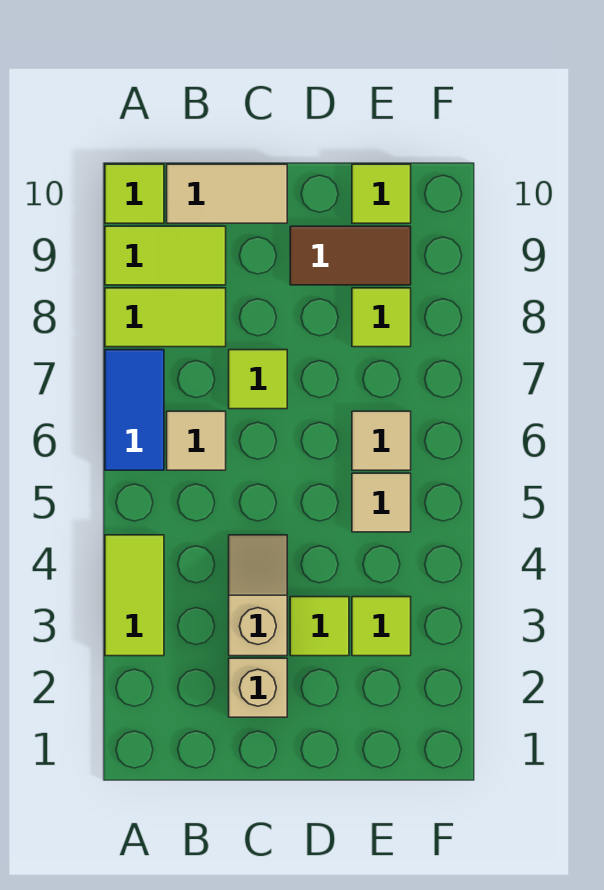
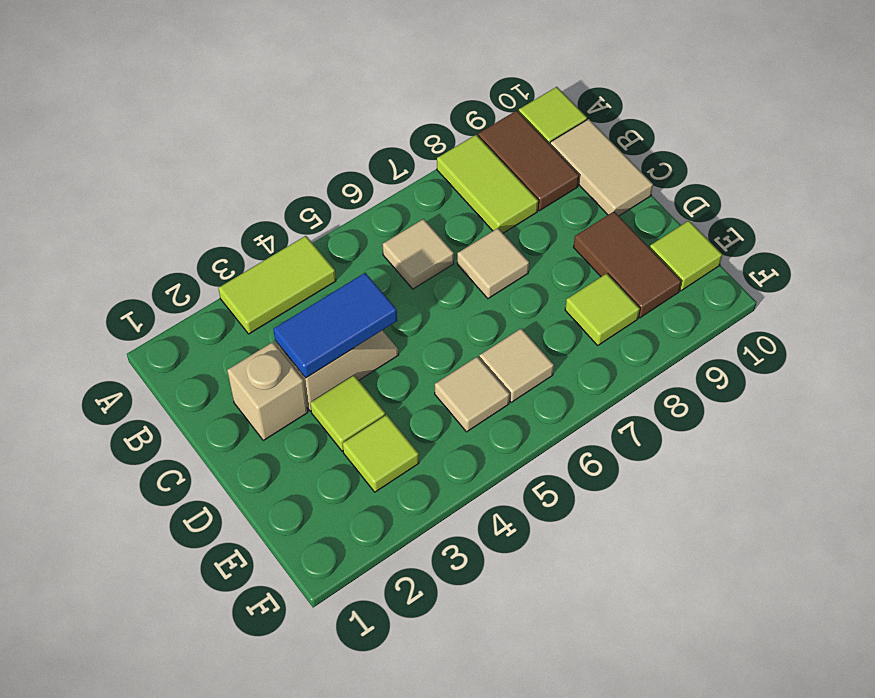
blue 1x2 tile [105,350,164,470] -> blue 1x2 tile moved to [273,273,397,378]
lime 1x2 tile [105,226,226,285] -> brown 1x2 tile [478,111,579,211]
lime 1x1 tile [229,350,287,409] -> tan 1x1 tile [457,228,529,299]

